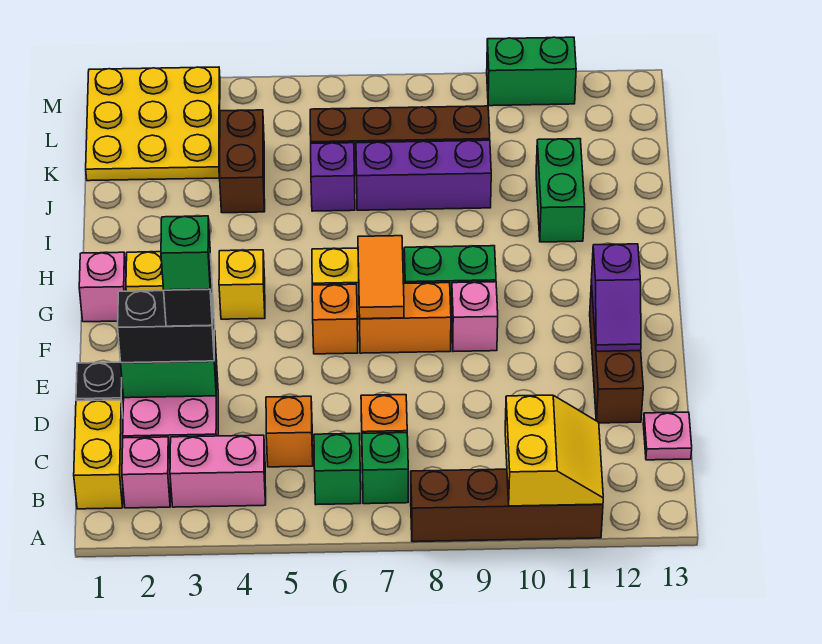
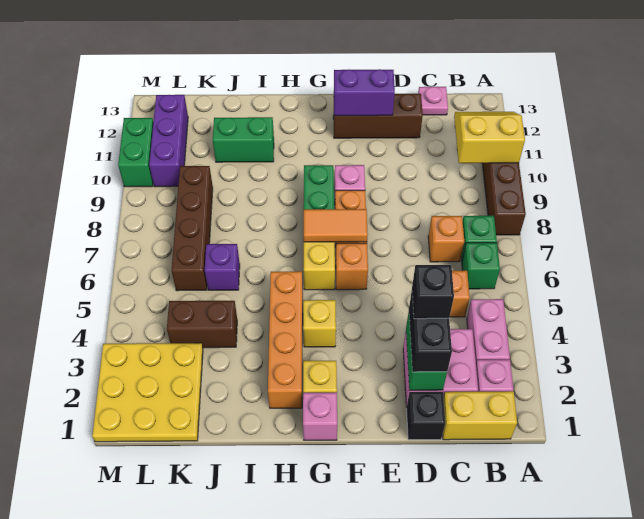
green 1x1 brick [161,216,210,290] -> none
purple 1x2 slope [591,244,641,351] -> purple 1x2 brick [334,69,395,116]
none -> orange 1x4 brick [268,271,303,408]
purple 1x3 brick [356,140,491,210] -> purple 1x3 brick moved to [149,95,188,187]

